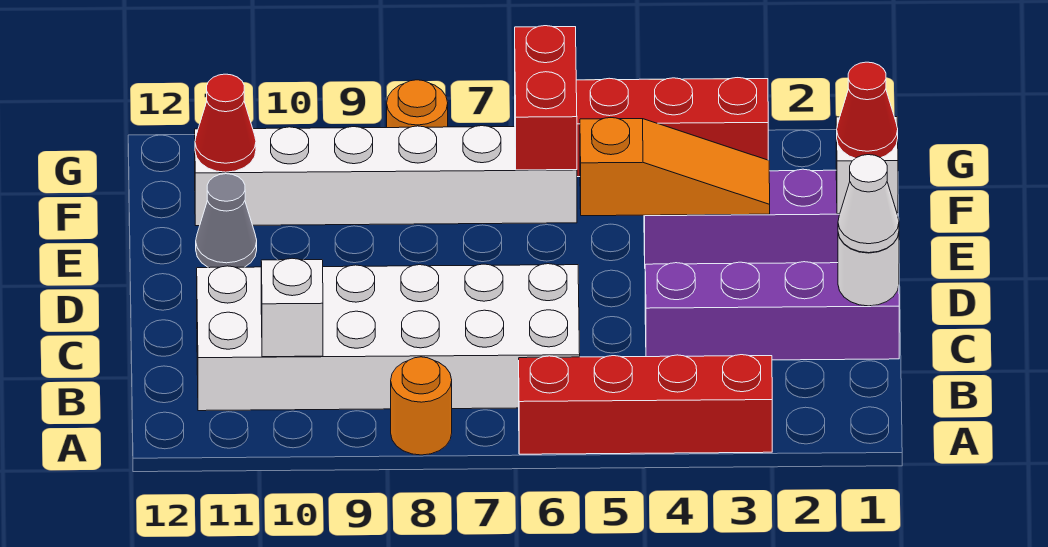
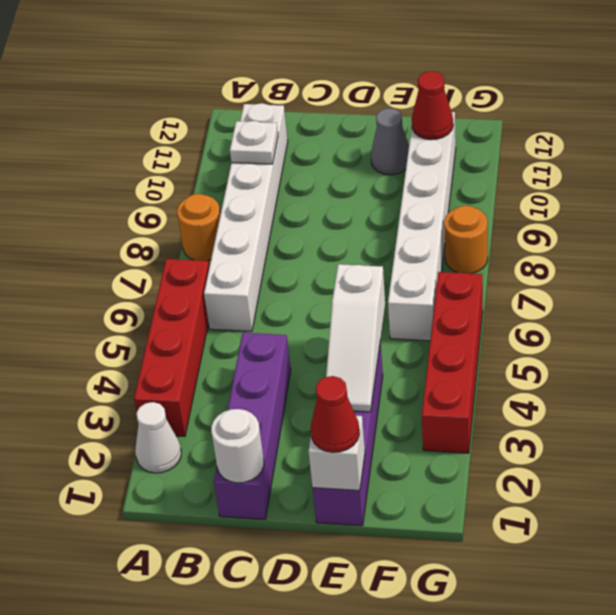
white 2x6 brick [197,264,580,411] -> white 1x6 brick [204,103,288,331]
white 1x1 brick [261,258,323,357] -> white 1x1 plate [230,121,278,164]
white 1x1 cone [838,155,899,253] -> white 1x1 cone moved to [135,402,181,473]
orange 1x3 slope [580,118,770,216] -> white 1x3 slope [326,264,385,412]
red 1x2 brick [515,26,577,170] -> none

